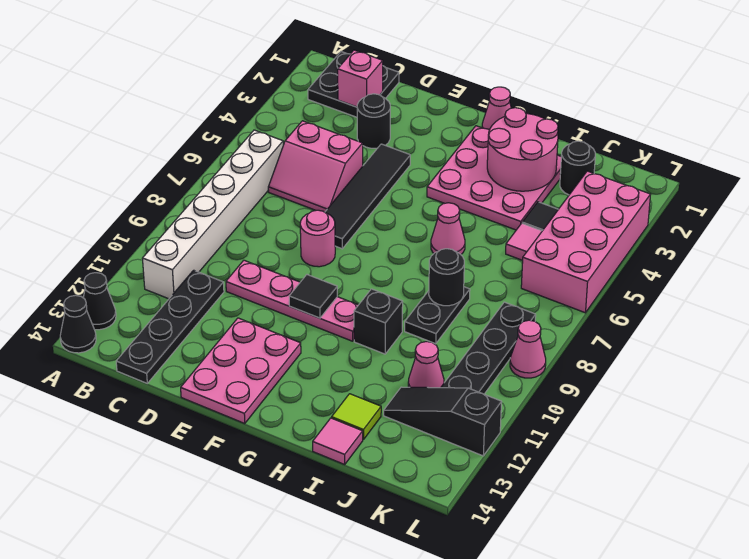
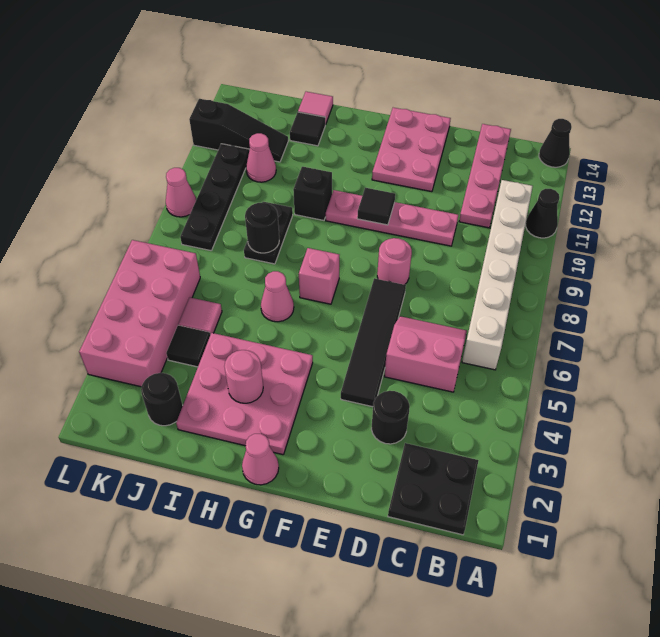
black 1x1 cone [83,273,116,330] -> black 1x1 cone moved to [526,189,559,238]
pink 1x1 brick [338,50,383,107] -> pink 1x1 brick moved to [299,248,339,304]
black 1x4 plate [116,270,224,383] -> pink 1x4 plate [459,124,511,228]
pink 2x2 round brick [487,108,558,191] -> pink 1x1 round brick [224,350,263,403]
lime 1x1 tile [332,394,381,440] -> black 1x1 tile [290,112,326,146]

